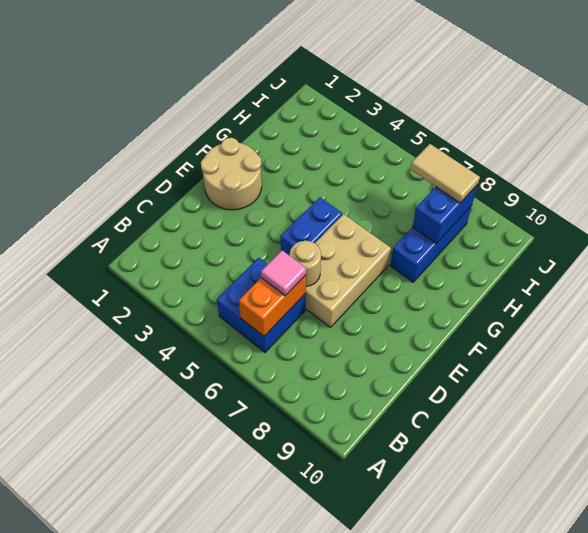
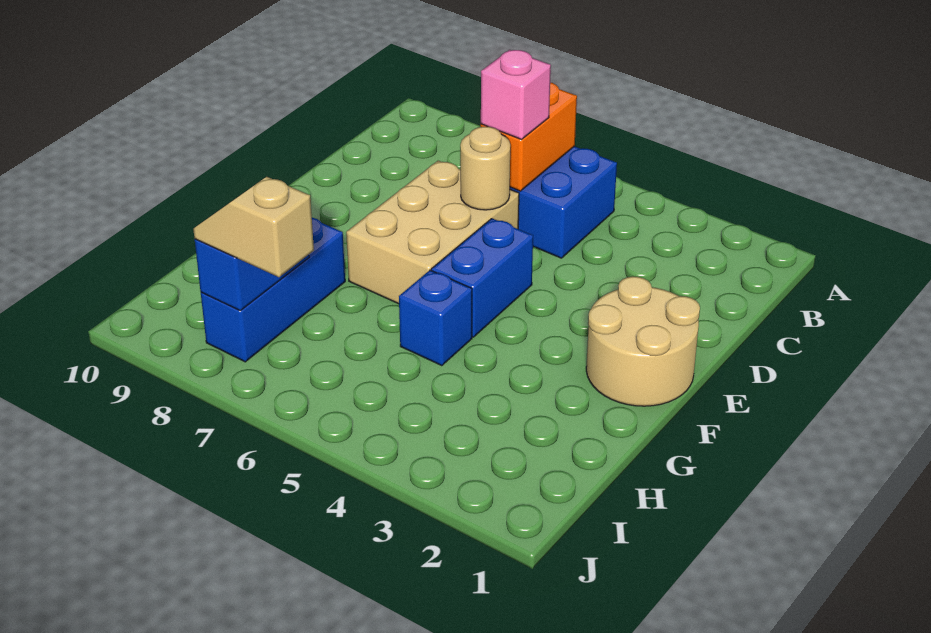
pink 1x1 tile [261,250,306,296] -> pink 1x1 brick [481,50,551,139]
none -> blue 1x1 brick [399,270,472,366]
tan 1x2 tile [411,144,480,203] -> tan 1x2 slope [193,177,314,277]

